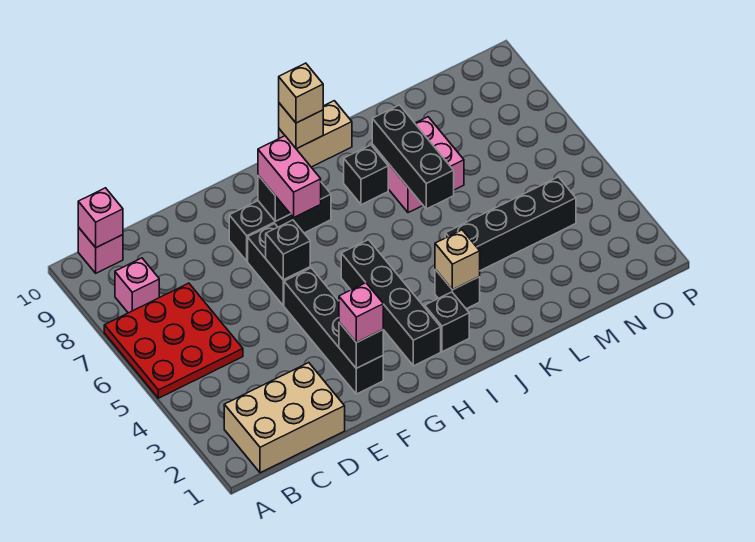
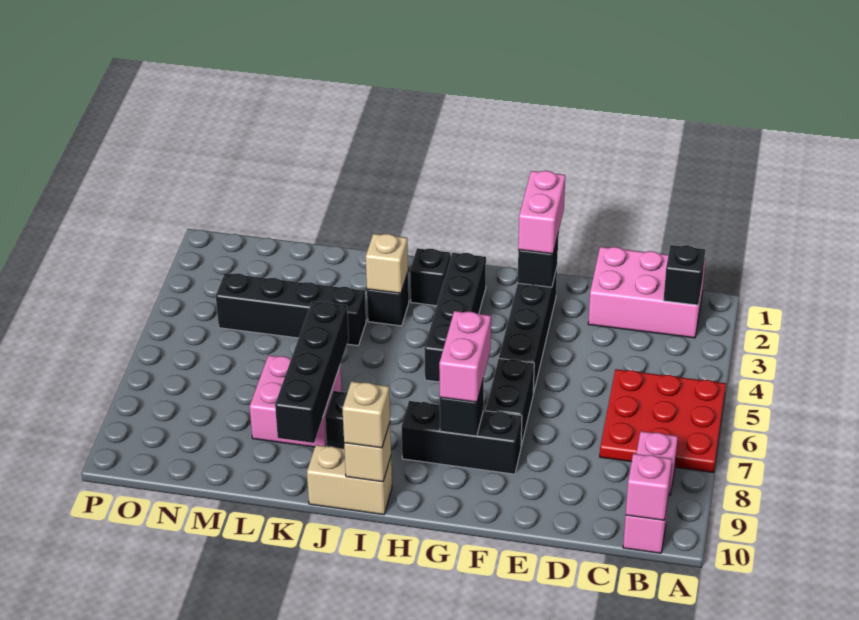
tan 2x3 brick [224,363,345,473] -> pink 2x3 brick [588,247,706,338]
pink 1x1 brick [339,283,383,343] -> pink 1x2 brick [518,171,565,254]
black 1x1 brick [266,220,310,280] -> black 1x1 brick moved to [663,245,705,305]
black 1x3 brick [372,105,454,209] -> black 1x4 brick [275,301,349,443]

